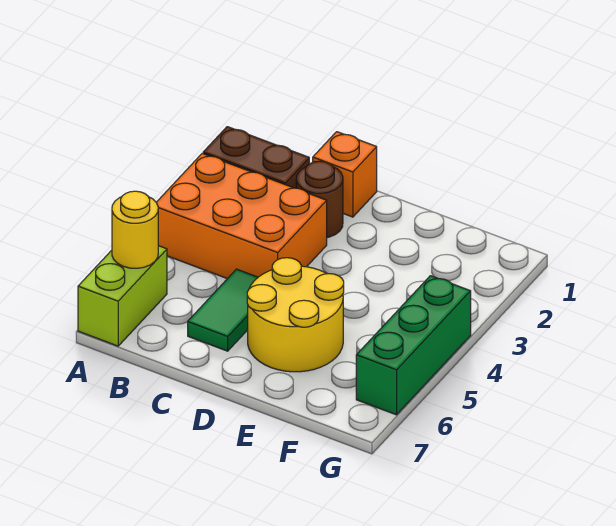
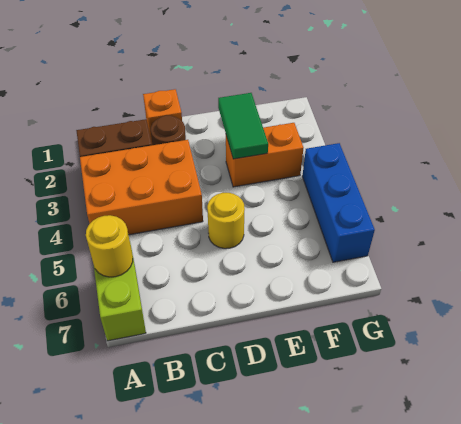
green 1x2 tile [188,269,258,351] -> green 1x2 tile moved to [218,93,268,159]
yellow 2x2 round brick [247,258,344,372] -> yellow 1x1 round brick [207,193,245,249]
none -> orange 1x2 brick [226,123,303,187]
green 1x3 brick [356,276,471,415] -> blue 1x3 brick [302,143,375,262]

